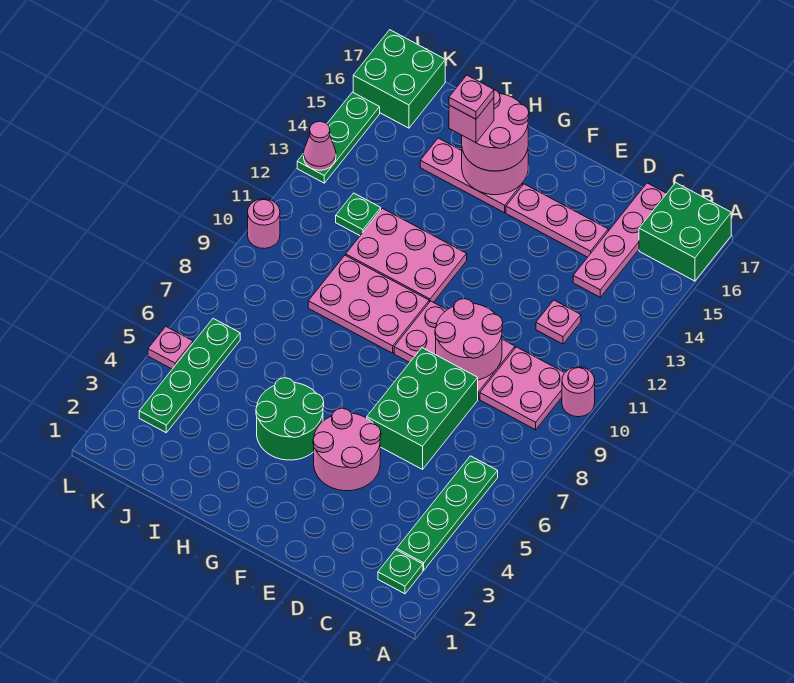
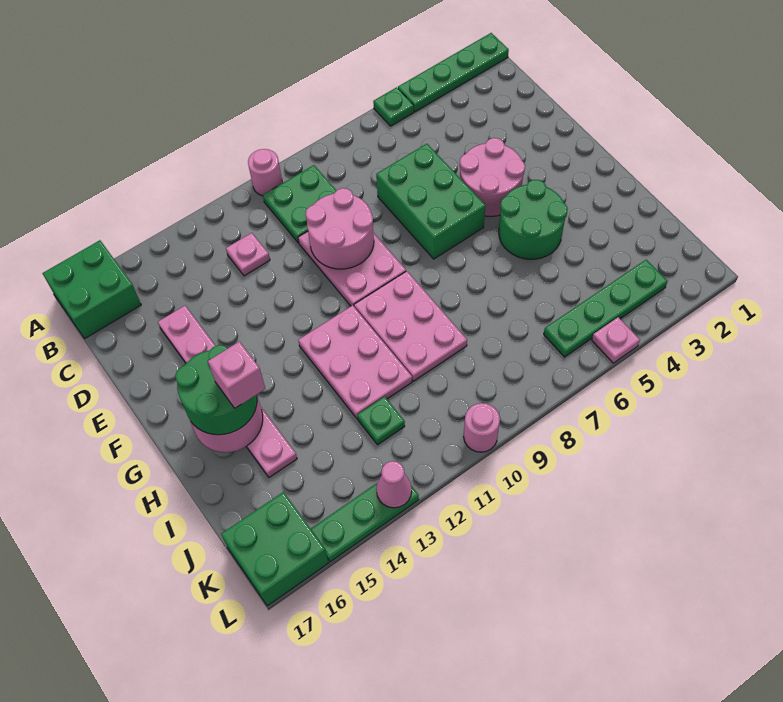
green 1x1 plate [378,550,423,594] -> green 1x1 plate moved to [373,87,414,126]
green 1x4 plate [397,456,498,570] -> green 1x4 plate moved to [398,33,509,112]
pink 2x2 plate [480,347,564,430] -> green 2x2 plate [263,165,336,243]
pink 1x4 plate [573,183,667,297] -> none
green 2x3 brick [367,348,478,469] -> green 2x3 brick turned to [376,144,486,259]
pink 2x2 round brick [462,90,529,171] -> green 2x2 round brick [175,345,257,435]
pink 1x1 plate [449,75,494,119] -> none

